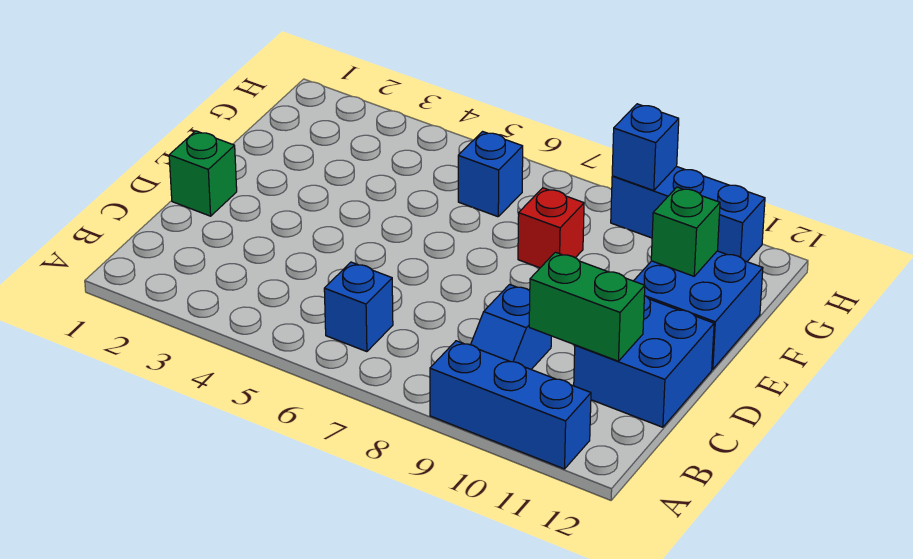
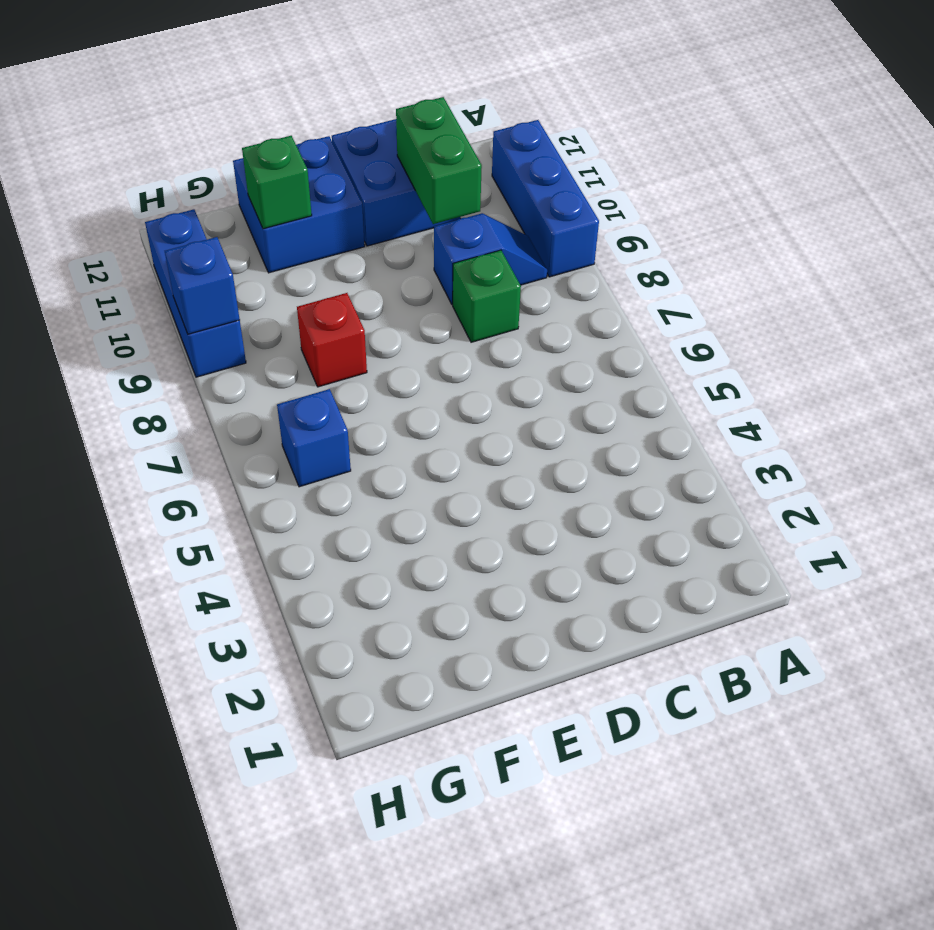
blue 1x1 brick [324,262,393,352] -> none
green 1x1 brick [169,131,237,216] -> green 1x1 brick moved to [453,250,521,342]

